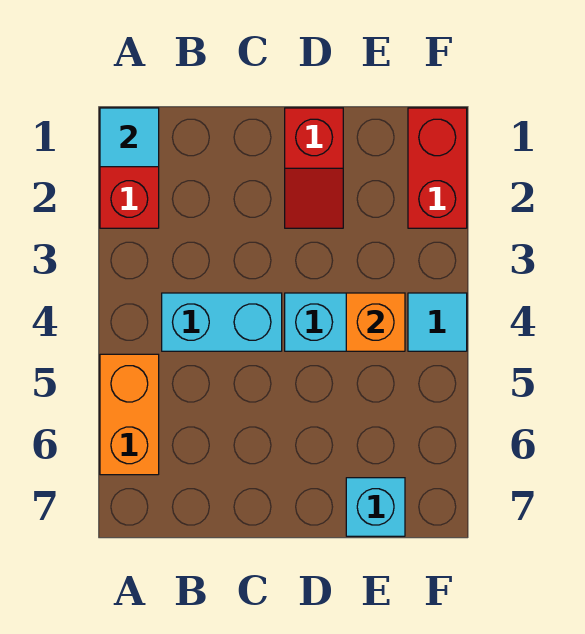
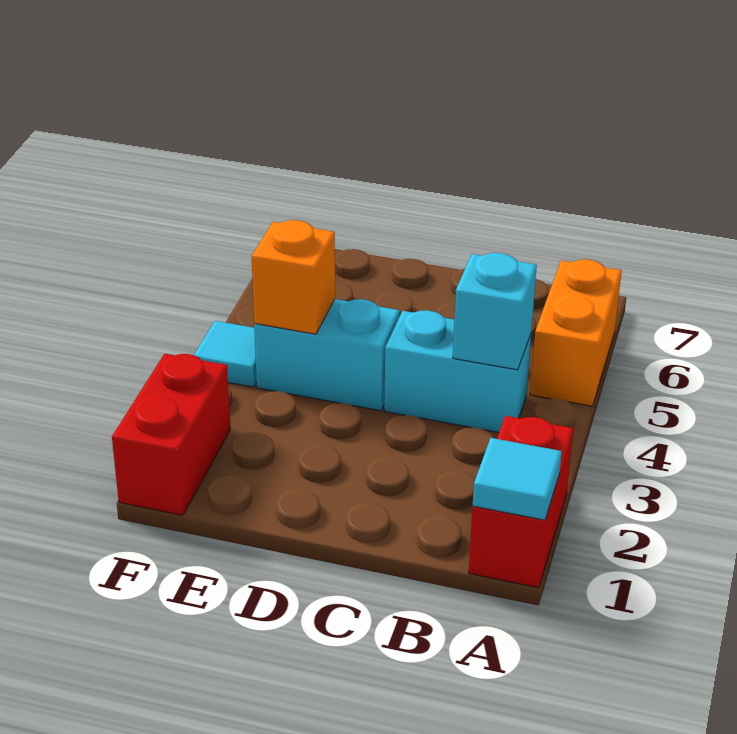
red 1x2 slope [285,108,343,228] -> none
cyan 1x1 brick [346,478,405,536] -> cyan 1x1 brick moved to [453,253,537,370]

